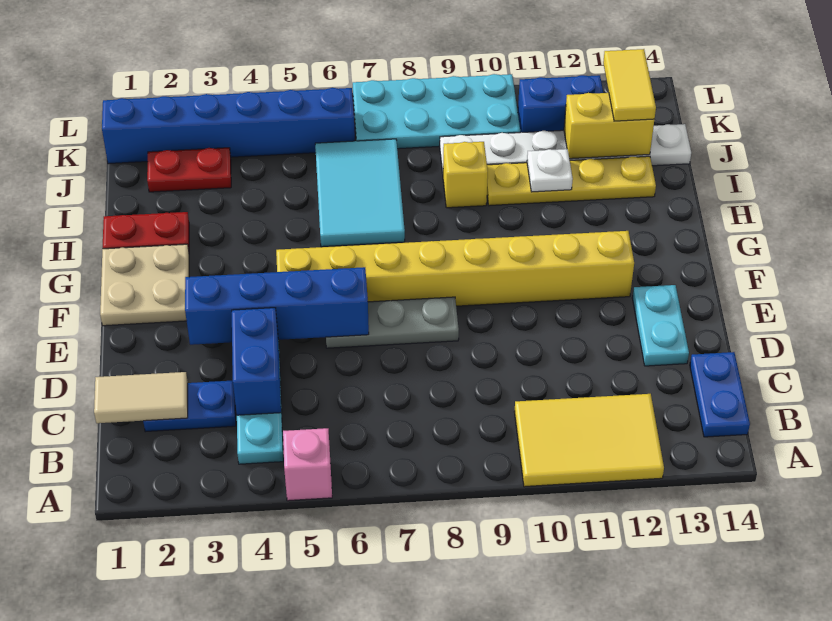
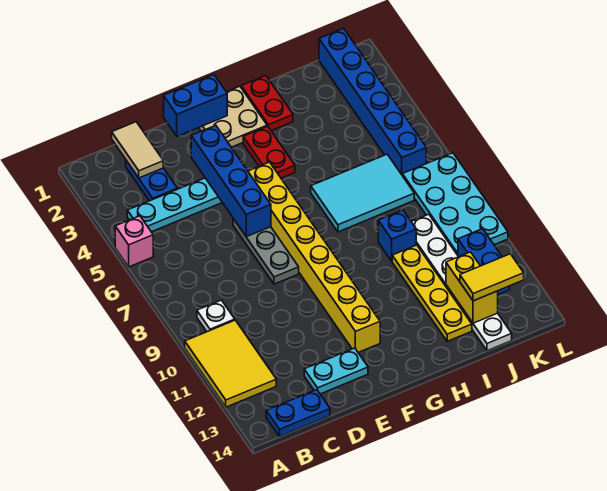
blue 1x2 brick [232,308,281,415] -> blue 1x2 brick moved to [164,75,227,136]
yellow 1x1 brick [443,142,488,208] -> blue 1x1 brick [378,210,416,261]
white 1x1 plate [527,149,573,192] -> white 1x1 plate moved to [197,300,235,332]
red 1x2 plate [147,148,231,192] -> red 1x2 plate moved to [243,126,295,178]

